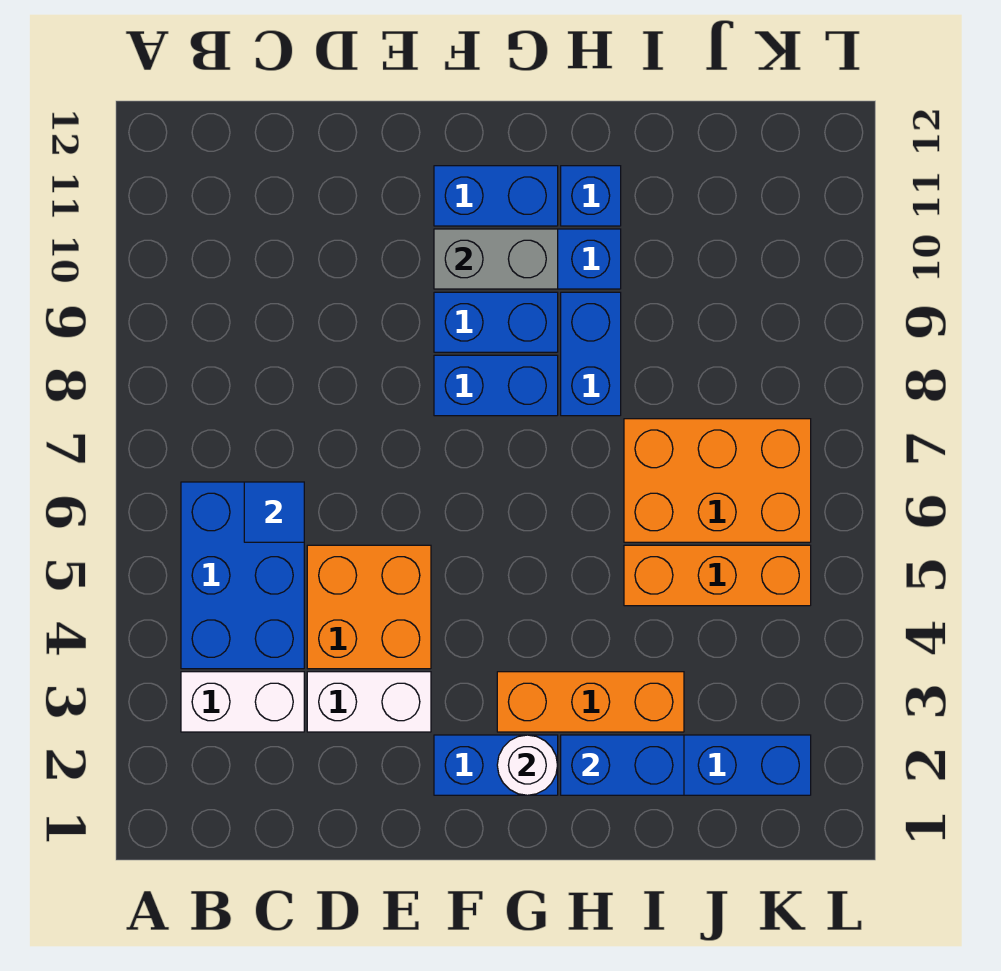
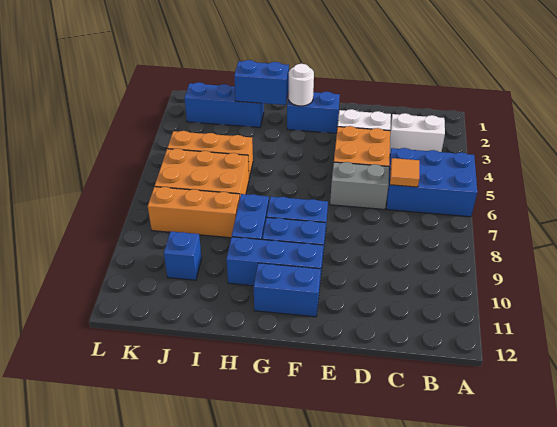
blue 2x3 brick [181,482,304,669] -> blue 2x3 brick turned to [387,148,477,217]
blue 1x1 tile [244,482,304,542] -> orange 1x1 tile [390,158,419,187]
grey 1x2 brick [434,229,558,289] -> grey 1x2 brick moved to [330,162,389,209]
orange 1x3 brick [497,672,684,732] -> orange 1x3 brick moved to [148,187,240,238]
blue 1x1 brick [561,166,621,226] -> blue 1x1 brick moved to [164,231,202,280]

